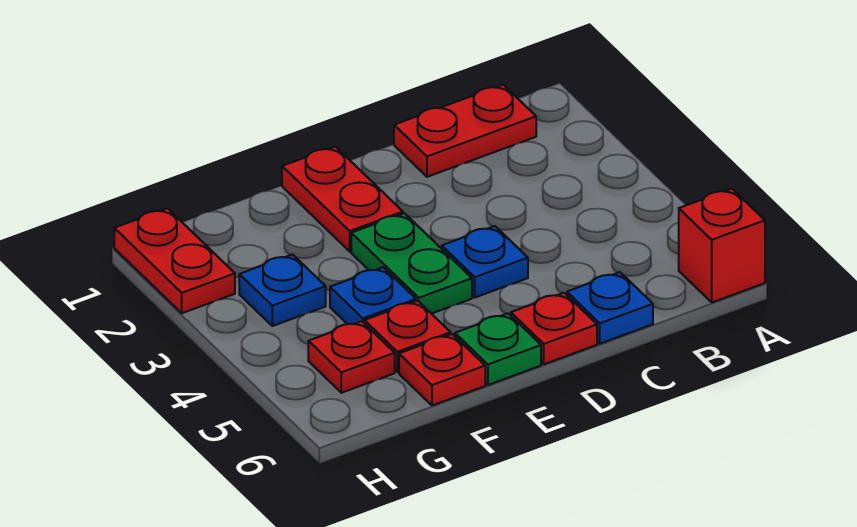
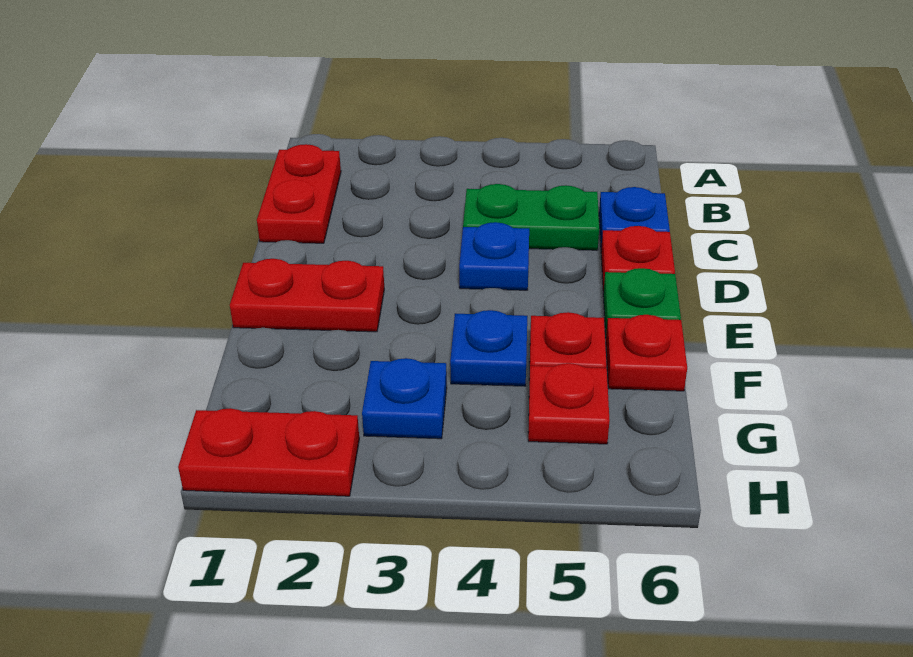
red 1x1 brick [679,189,765,302] -> none
green 1x2 plate [351,213,472,314] -> green 1x2 plate moved to [463,184,599,250]

